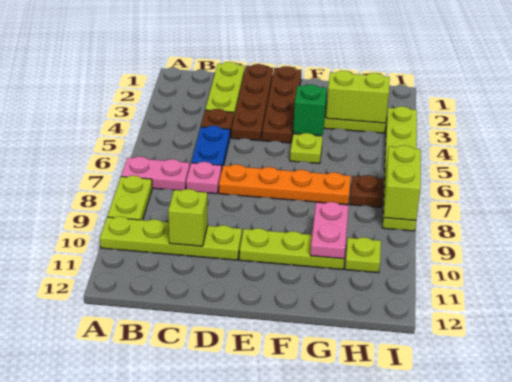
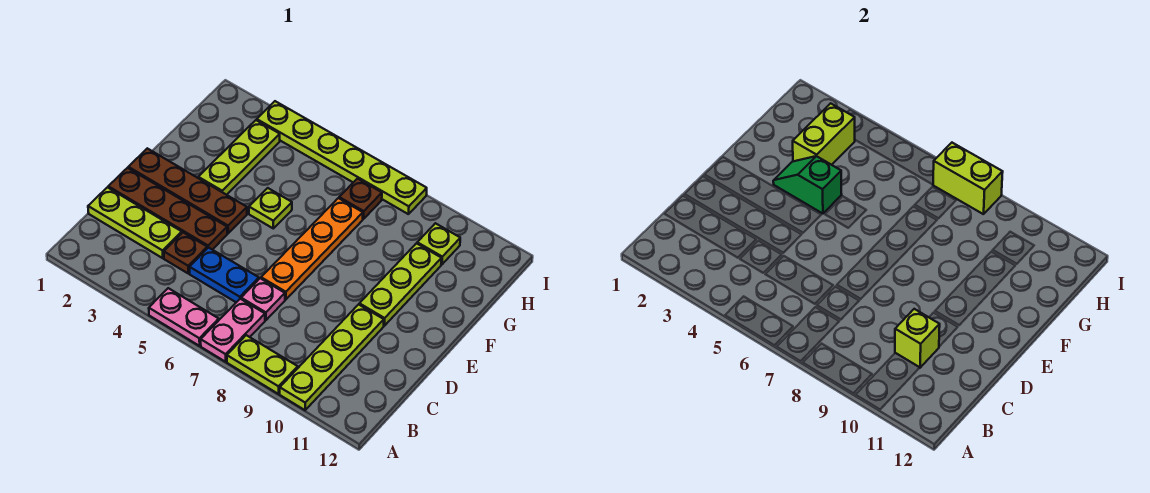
pink 1x2 plate [310,202,349,259] -> pink 1x2 plate moved to [149,288,219,346]

